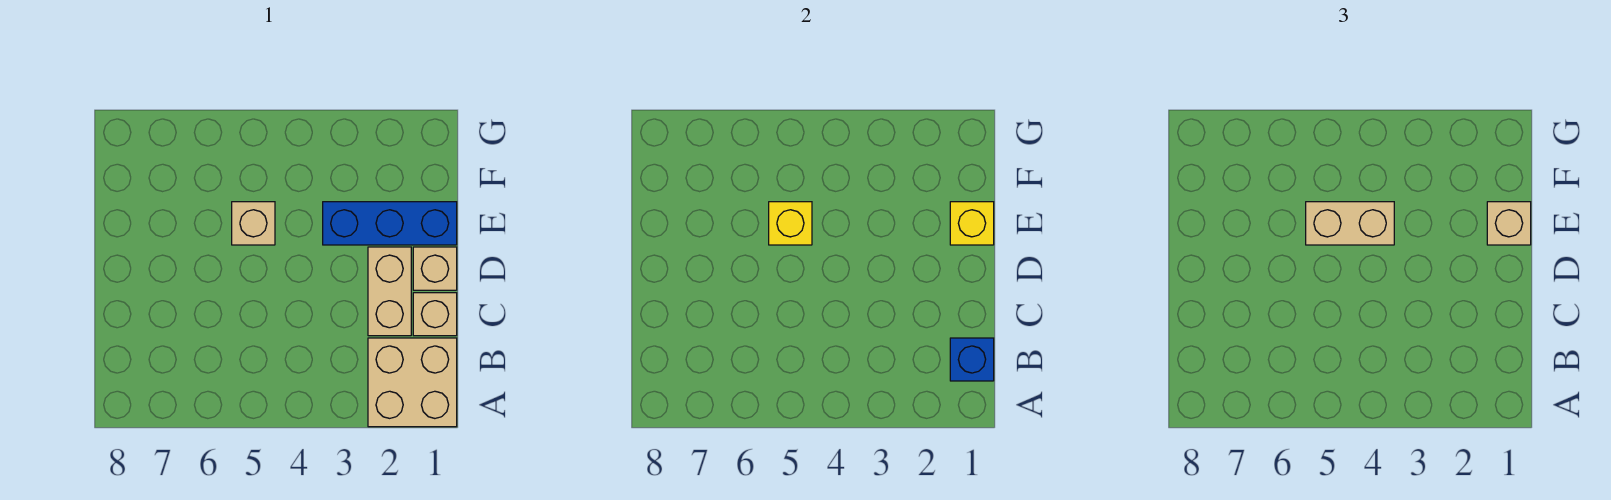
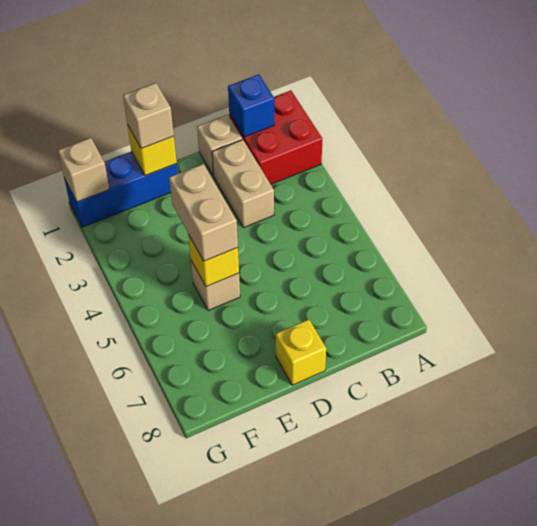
tan 2x2 brick [368,338,457,427] -> red 2x2 brick [229,90,323,184]
tan 1x2 brick [368,247,411,336] -> tan 1x2 brick turned to [212,140,274,228]
tan 1x1 brick [413,247,457,290] -> tan 1x1 brick moved to [58,138,109,202]
none -> yellow 1x1 brick [276,319,326,385]
blue 1x3 brick [323,202,457,245] -> blue 1x3 brick turned to [64,151,178,227]

